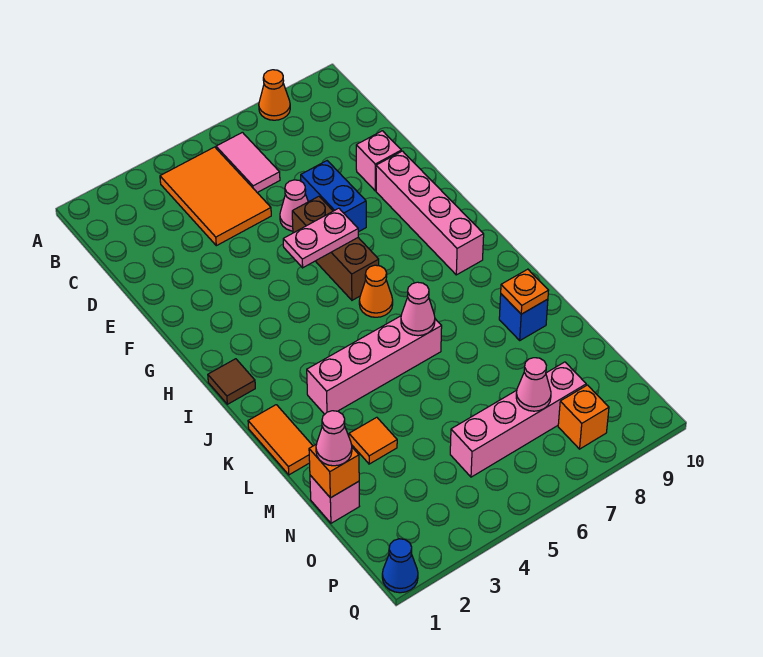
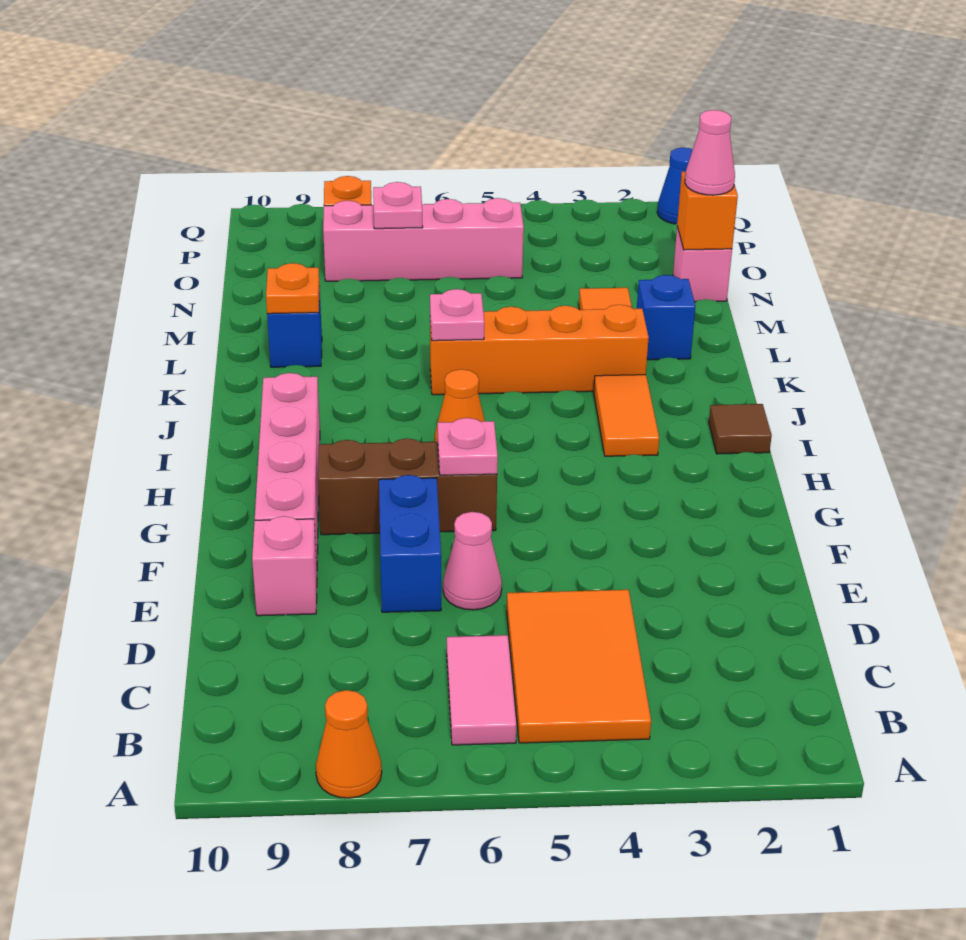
brown 1x3 brick [292,196,379,300] -> brown 1x3 brick turned to [318,438,497,535]
pink 1x2 plate [283,208,358,268] -> pink 1x1 plate [438,418,498,475]
orange 1x2 tile [248,405,313,475] -> orange 1x2 tile moved to [594,375,659,456]
pink 1x4 brick [307,316,442,414] -> orange 1x4 brick [430,305,649,395]
pink 1x1 cone [401,282,435,336] -> pink 1x1 plate [430,289,484,341]
none -> blue 1x1 brick [637,275,695,360]
pink 1x1 cone [516,358,551,411] -> pink 1x1 plate [373,182,423,229]

